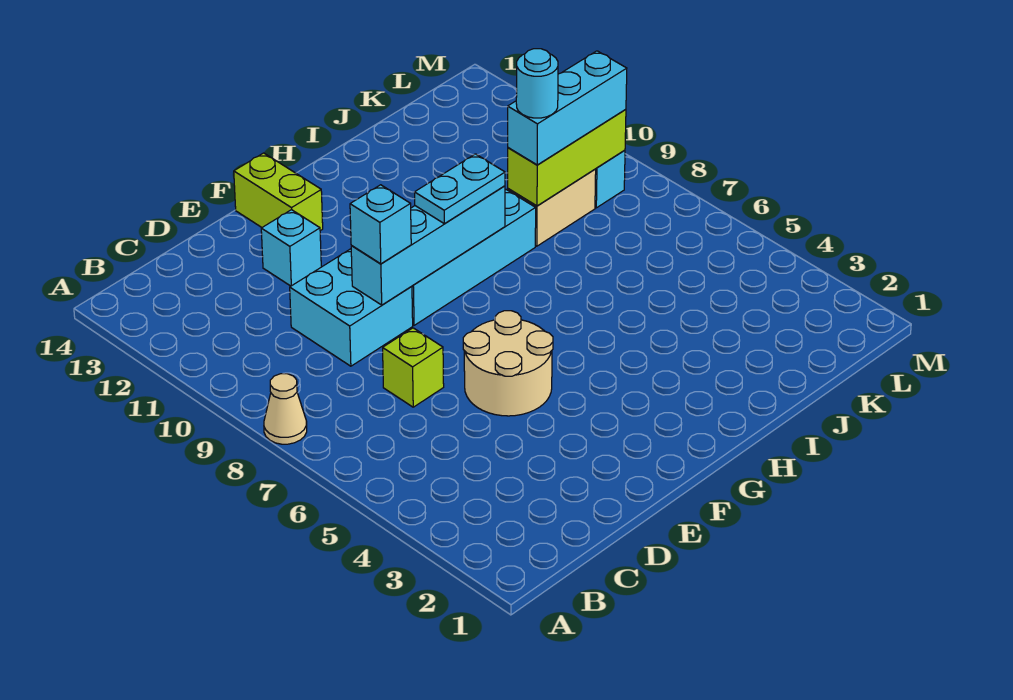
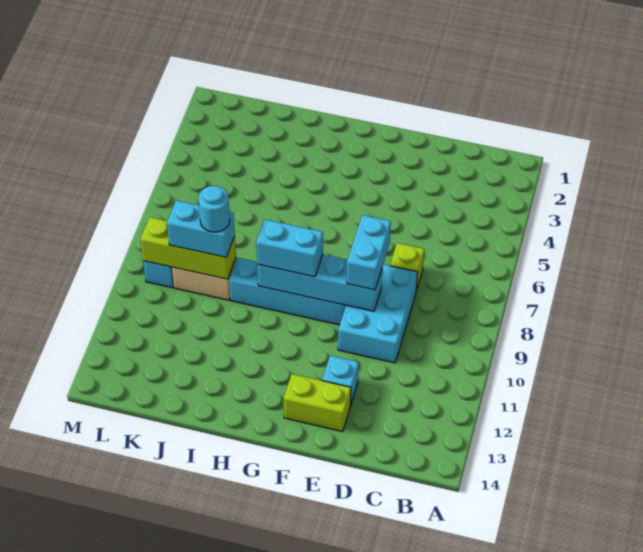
tan 1x1 cone [264,374,307,444] -> none
cyan 2x2 brick [290,249,413,366] -> cyan 2x3 brick [338,264,418,363]
tan 2x2 round brick [463,311,553,416] -> none
cyan 1x1 brick [350,185,411,264] -> cyan 1x2 brick [347,215,391,290]
lime 1x2 brick [234,153,323,231] -> lime 1x2 brick turned to [284,374,351,432]
cyan 1x2 plate [415,154,505,224] -> cyan 1x2 brick [256,220,323,277]
cyan 1x3 brick [508,51,627,165] -> cyan 1x2 brick [167,200,235,257]

